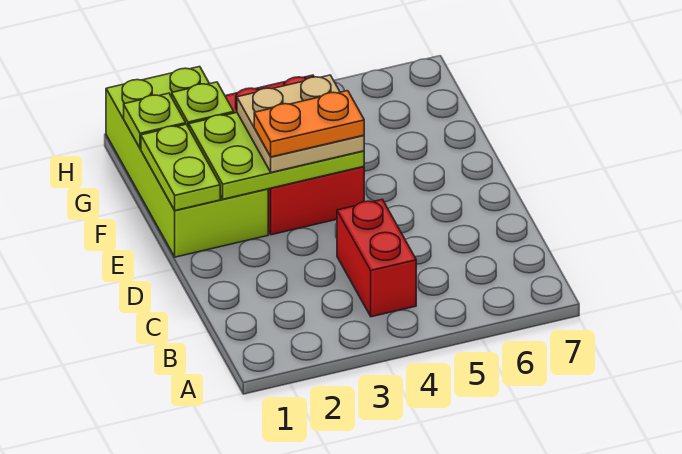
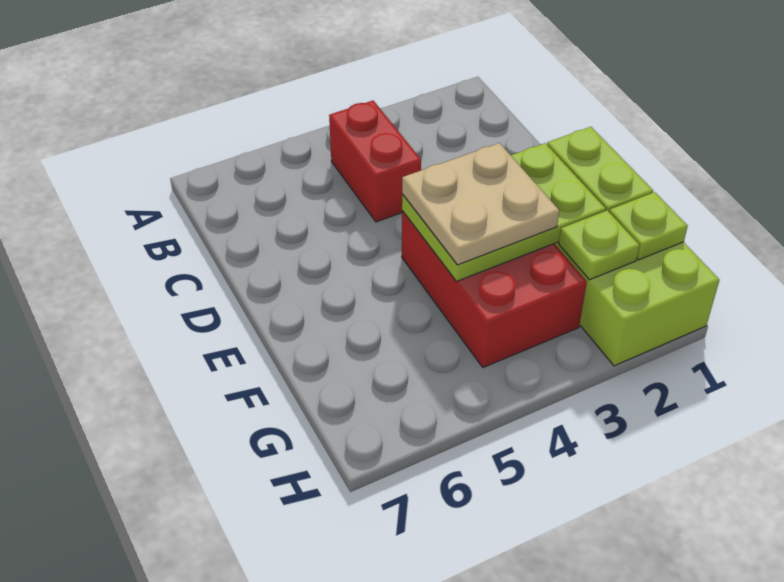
orange 1x2 plate [254,91,364,157] -> none

